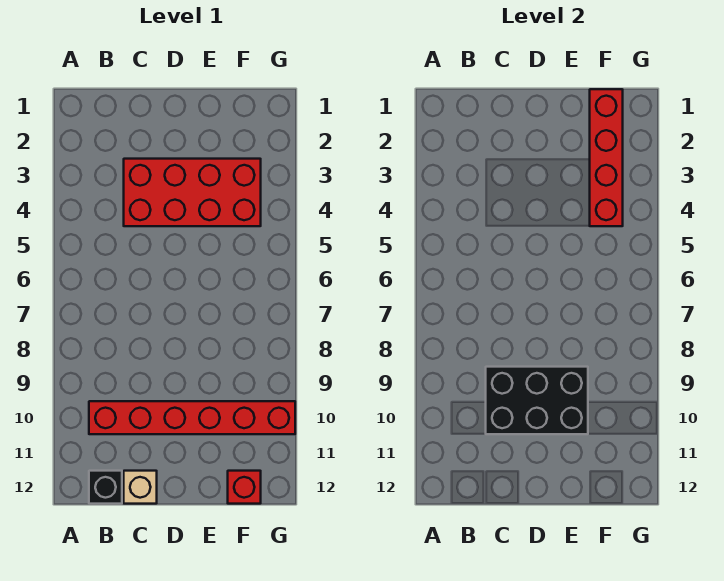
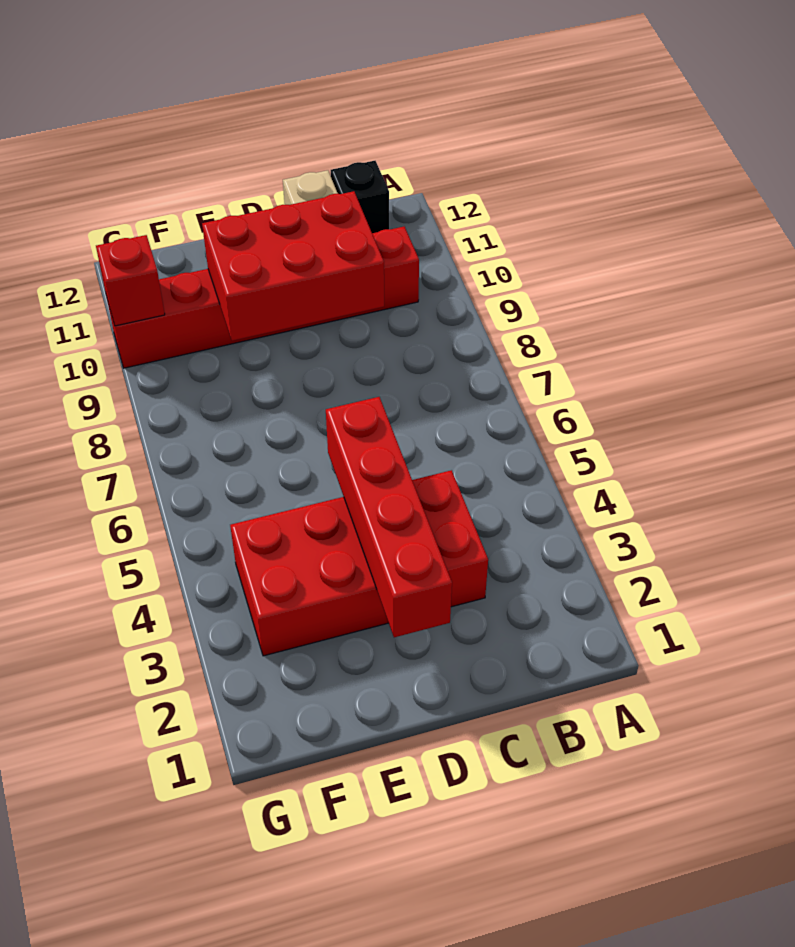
black 2x3 brick [486,367,588,434] -> red 2x3 brick [202,191,384,341]
red 1x4 brick [590,89,623,226] -> red 1x4 brick moved to [326,397,452,637]
red 1x1 brick [228,471,261,504] -> red 1x1 brick moved to [96,235,165,326]

